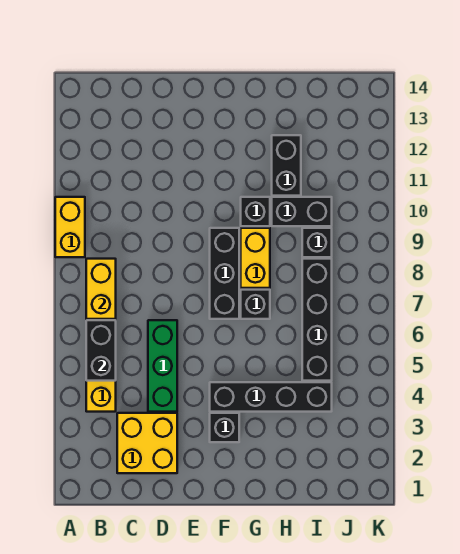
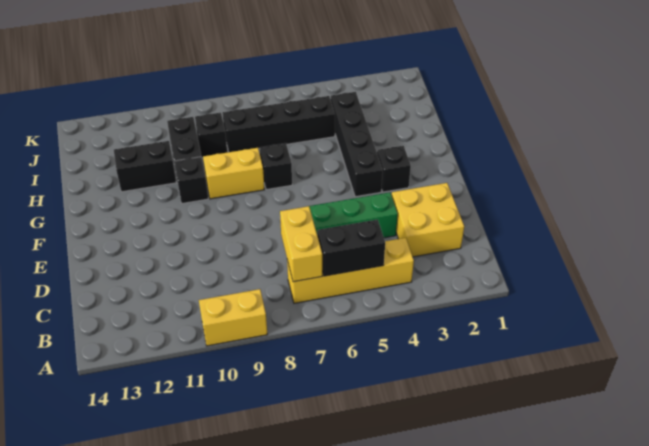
yellow 1x2 brick [86,259,116,319] -> yellow 1x2 brick turned to [280,206,322,282]
black 1x3 brick [210,228,239,319] -> none

